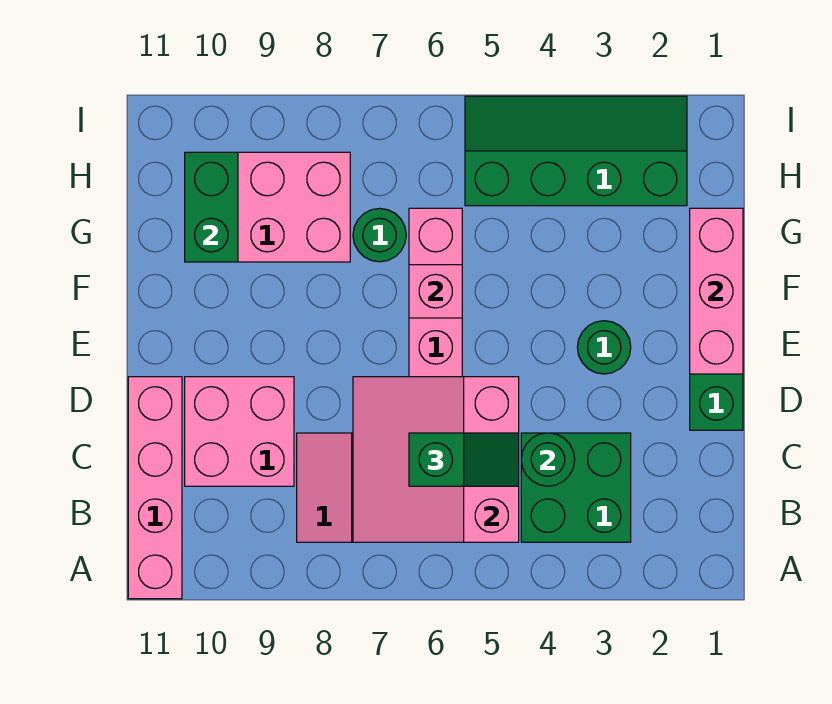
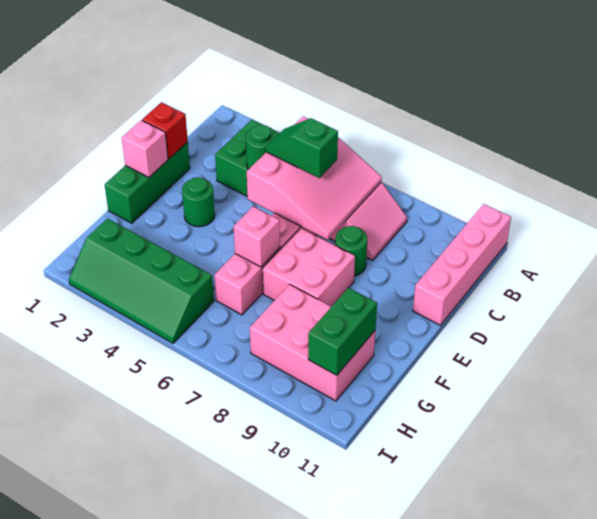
pink 2x2 brick [185,377,294,486] -> pink 2x2 brick moved to [262,228,355,307]
none -> red 1x1 brick [142,102,188,159]
pink 1x3 brick [690,208,743,374] -> pink 1x1 brick [122,120,168,177]
green 1x1 round brick [353,208,406,262] -> green 1x1 round brick moved to [335,226,367,276]

